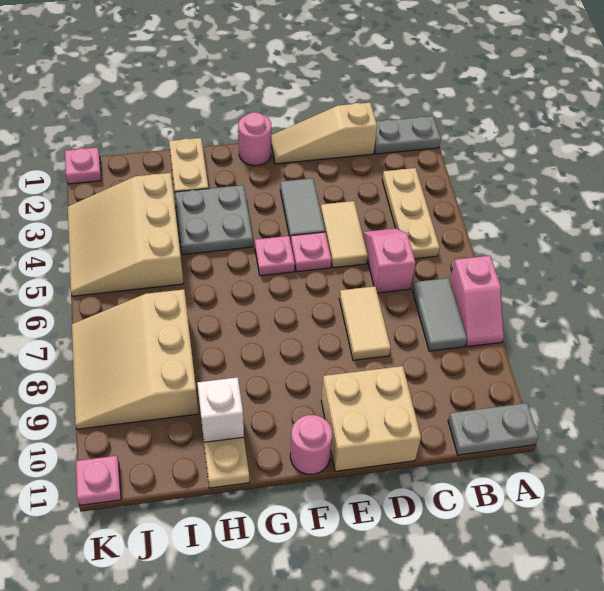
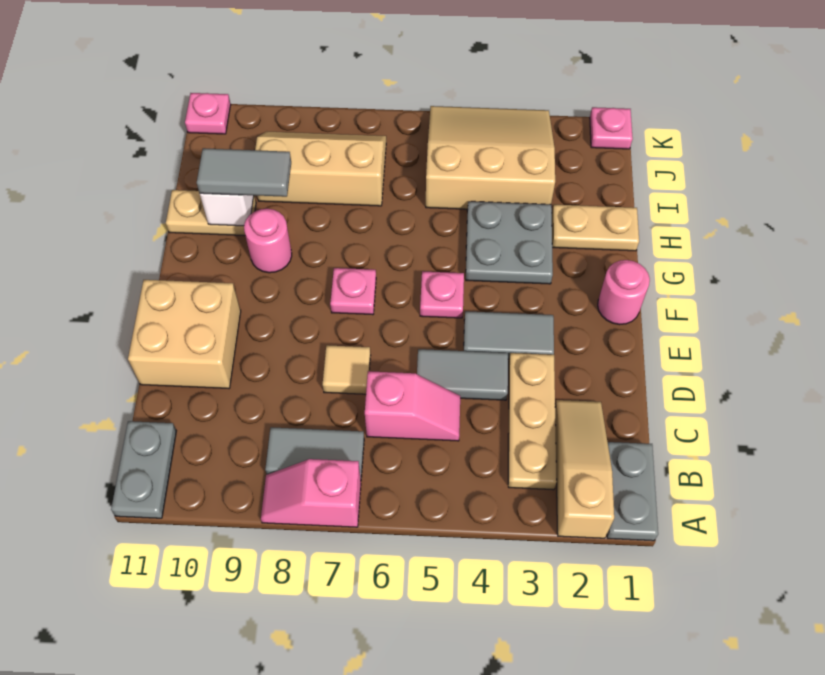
tan 1x3 plate [382,168,440,259] -> tan 1x3 plate turned to [508,353,557,490]
tan 1x3 slope [271,103,377,164] -> tan 1x3 slope moved to [555,400,614,538]
tan 1x2 tile [321,201,368,268] -> grey 1x2 tile [417,349,508,400]
tan 1x2 tile [339,286,391,360] -> tan 1x1 tile [323,345,371,394]
pink 1x1 plate [291,232,331,272] -> pink 1x1 plate moved to [330,268,376,315]
pink 1x1 round brick [290,415,332,474] -> pink 1x1 round brick moved to [244,209,292,273]
none -> grey 1x2 tile [197,148,291,197]
tan 3x3 slope [72,289,199,429] -> tan 2x3 slope [255,131,386,206]

